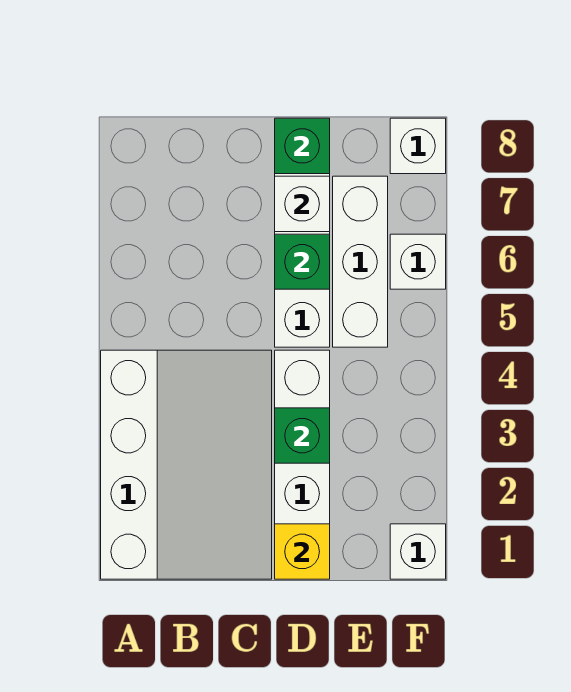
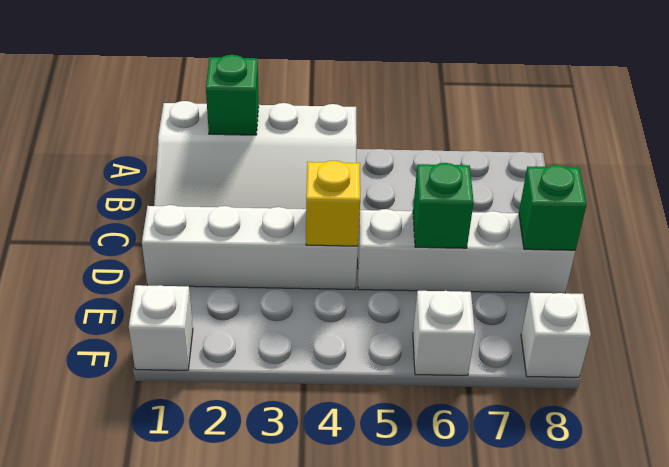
yellow 1x1 brick [275,524,330,579] -> yellow 1x1 brick moved to [306,161,360,246]
green 1x1 brick [275,408,330,463] -> green 1x1 brick moved to [206,55,259,135]
white 1x1 brick [275,176,330,232] -> none
white 1x3 brick [333,176,388,347] -> none

